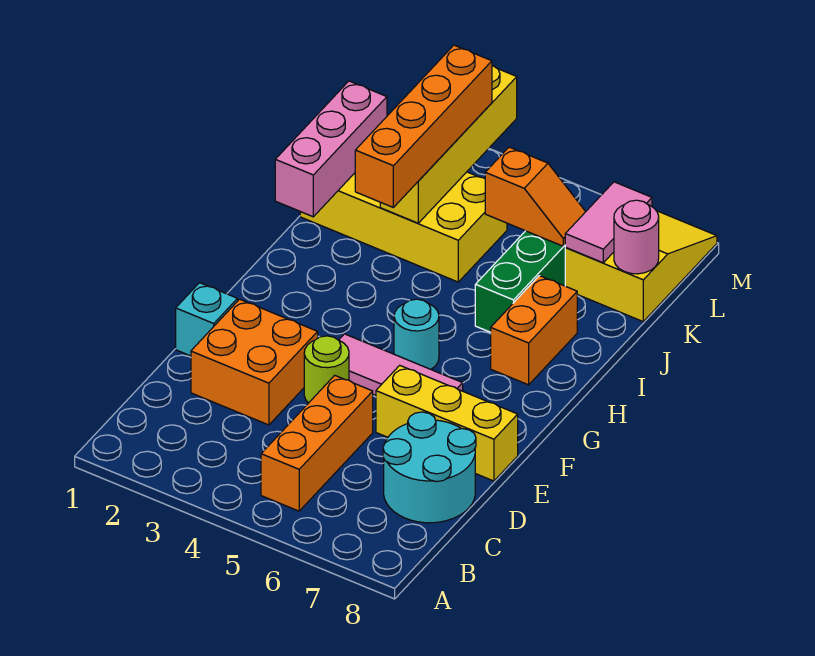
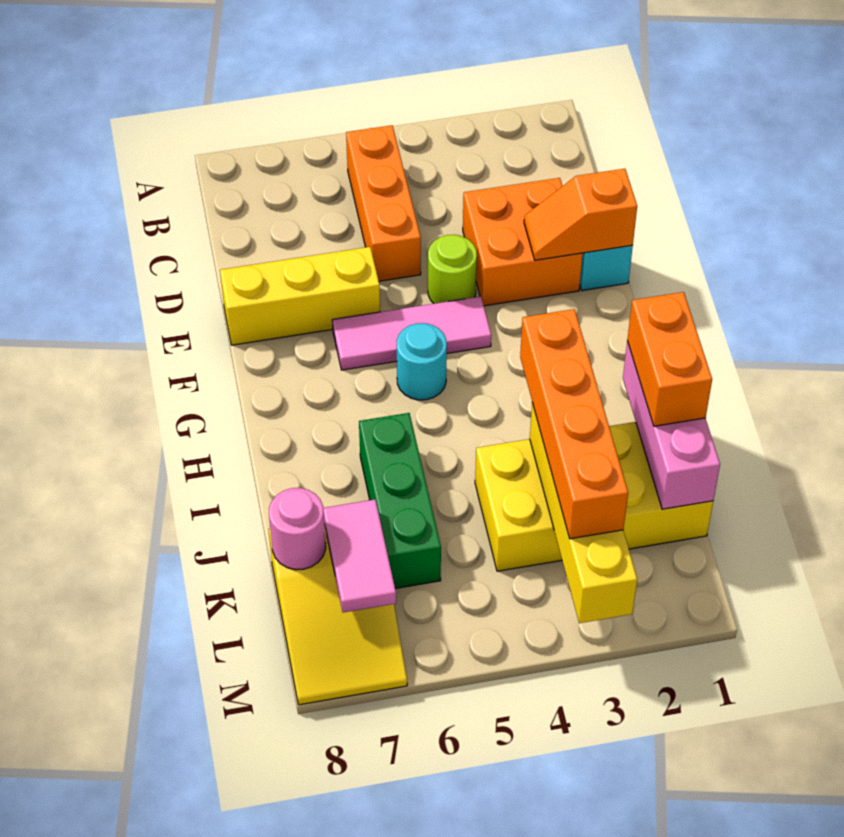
cyan 2x2 round brick [383,412,476,523] -> none
orange 1x2 brick [491,276,577,385] -> orange 1x2 brick moved to [627,292,712,426]
orange 1x2 slope [485,147,586,246] -> orange 1x2 slope moved to [524,169,637,260]

